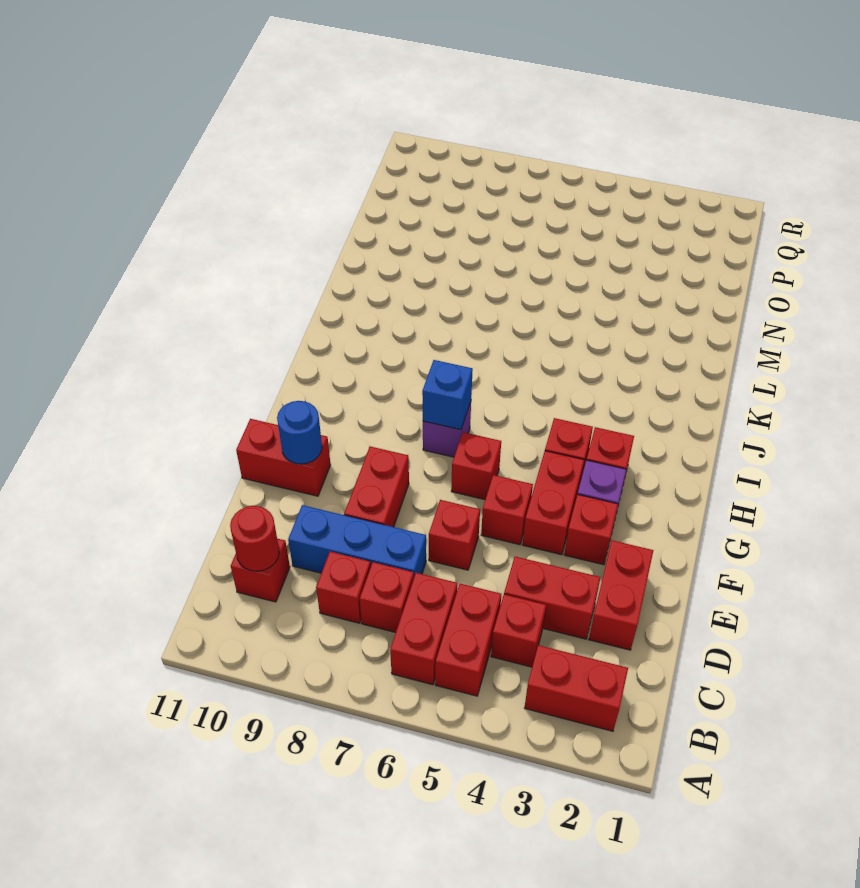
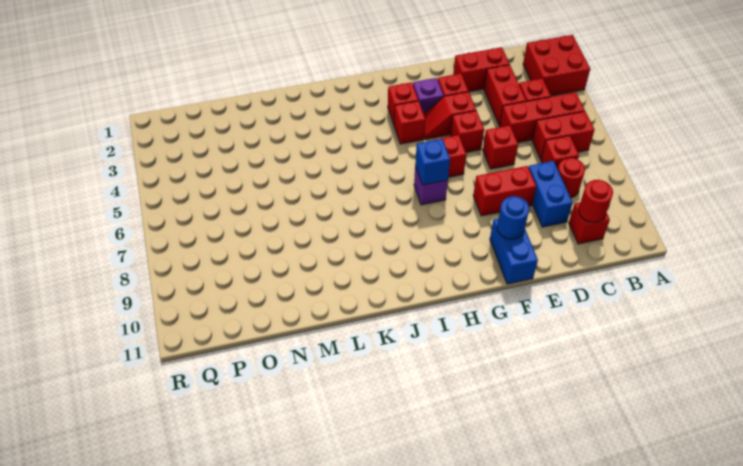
red 1x2 brick [525,645,628,731] -> red 2x2 brick [523,35,590,96]
red 1x2 brick [435,584,501,696] -> red 1x3 brick [499,92,585,142]
red 1x1 brick [316,552,371,623] -> red 1x1 round brick [558,158,585,198]
blue 1x3 brick [288,505,426,576] -> blue 1x2 brick [529,161,573,227]
red 1x2 brick [523,451,584,555] -> red 1x2 slope [424,92,476,139]
red 1x2 brick [236,419,331,496] -> blue 1x2 brick [490,219,538,284]

